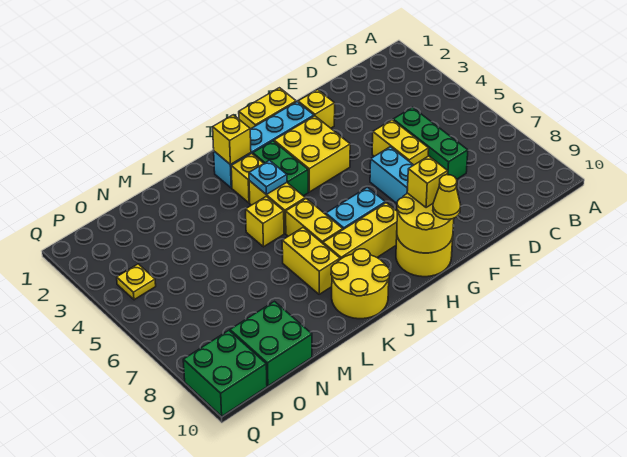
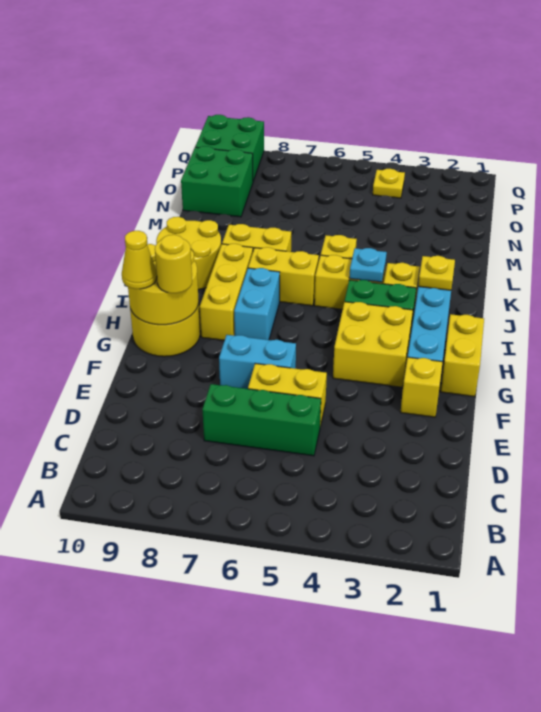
yellow 1x1 brick [407,156,448,208] -> yellow 1x1 round brick [155,235,192,293]
yellow 1x1 brick [213,115,251,165] -> yellow 1x1 plate [418,256,455,290]

